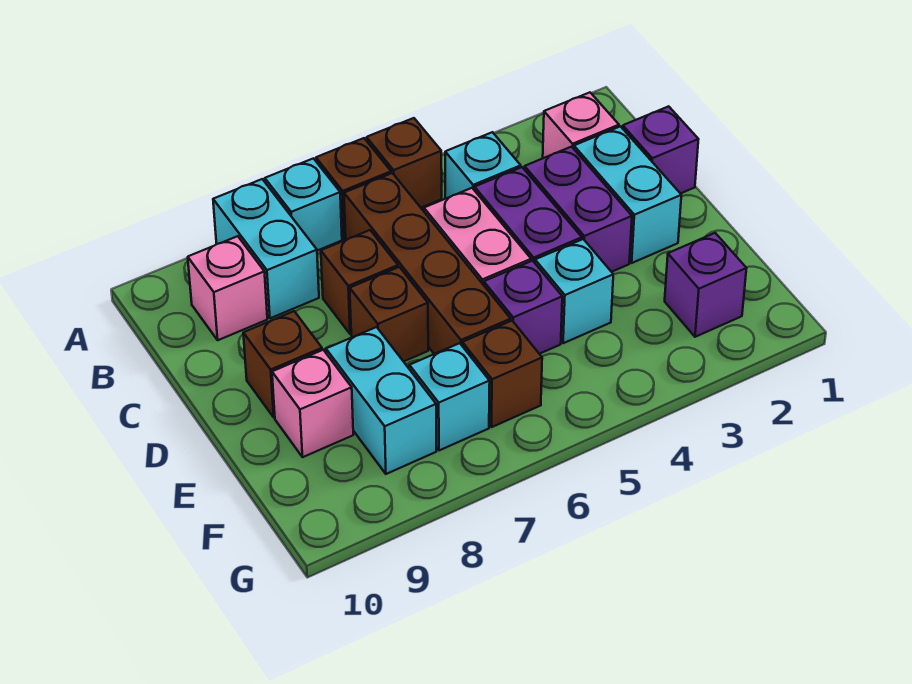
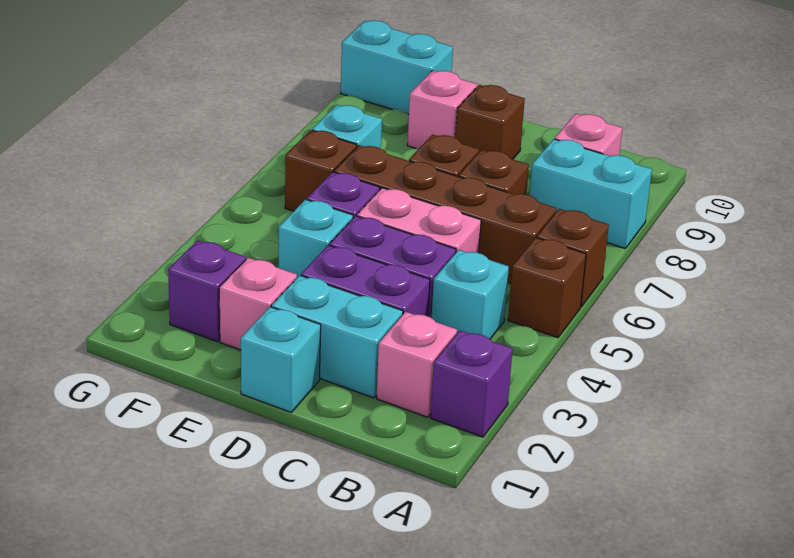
cyan 1x1 brick [265,158,342,251] -> cyan 1x1 brick moved to [241,307,321,412]
purple 1x1 brick [623,106,699,194] -> purple 1x1 brick moved to [431,330,513,437]
none -> pink 1x1 brick [219,258,297,350]
cyan 1x2 brick [326,327,436,474] -> cyan 1x2 brick moved to [341,20,453,115]

